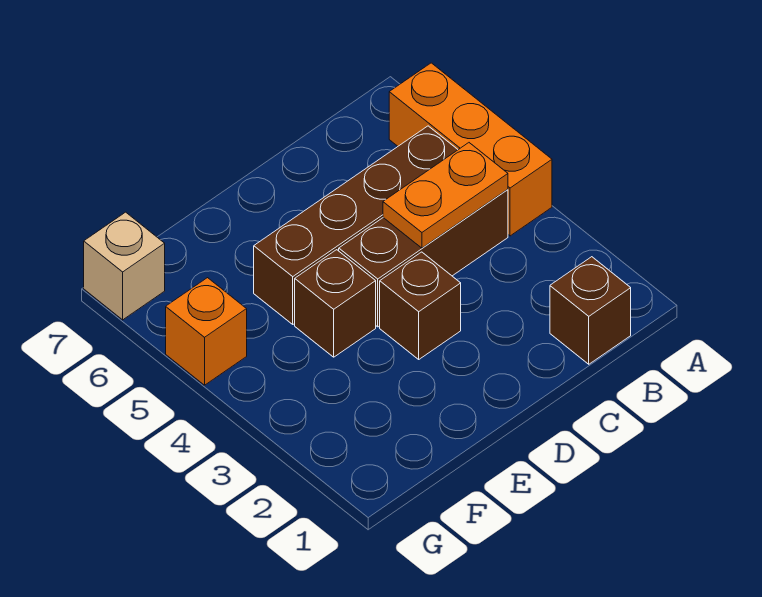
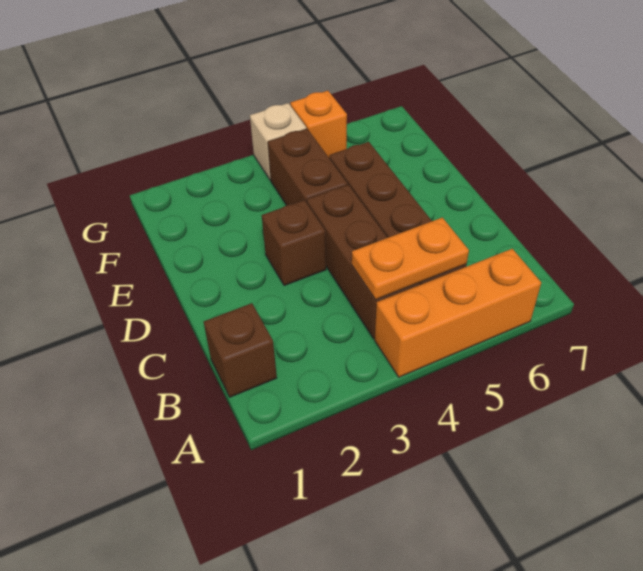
orange 1x2 plate [383,143,508,248] -> orange 1x2 plate turned to [352,217,469,300]
brown 1x1 brick [295,250,376,357] -> brown 1x2 brick [268,129,348,205]
tan 1x1 brick [84,212,165,320] -> tan 1x1 brick moved to [250,103,306,180]

